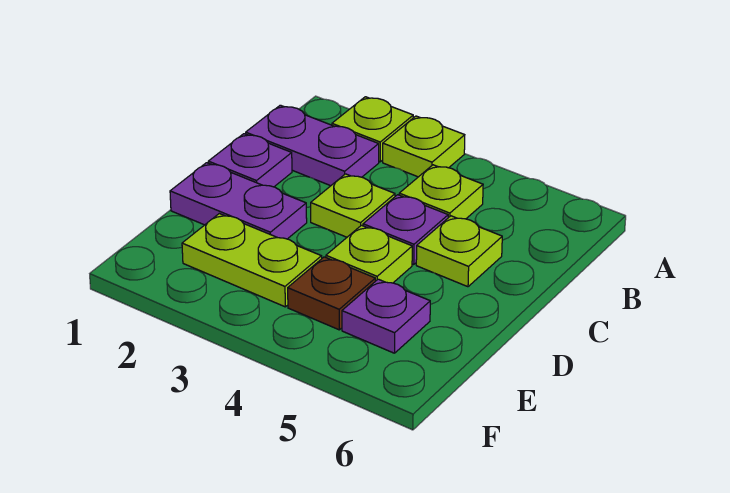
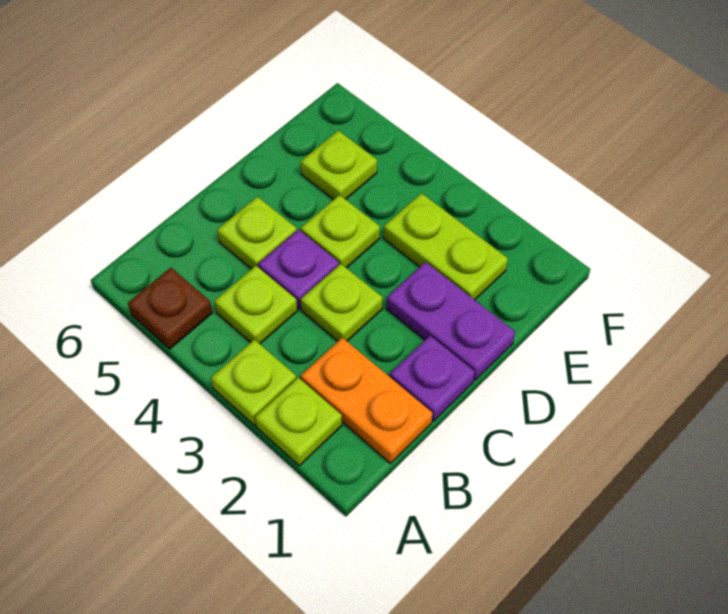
purple 1x2 plate [246,105,379,186] -> orange 1x2 plate [301,338,433,463]
brown 1x1 plate [288,257,375,330] -> brown 1x1 plate moved to [128,268,212,349]
purple 1x1 plate [342,279,430,353] -> lime 1x1 plate [301,130,377,200]

